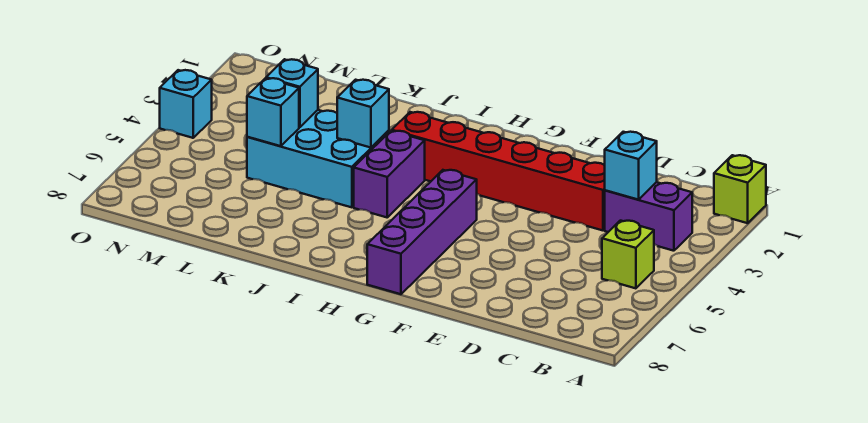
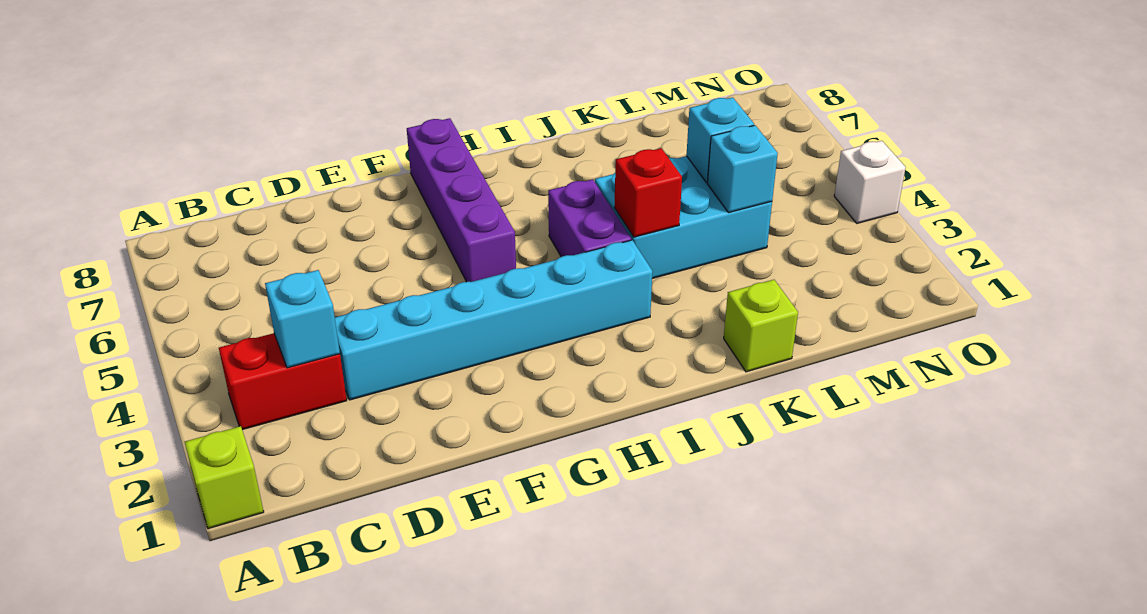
purple 1x2 brick [605,182,692,251] -> red 1x2 brick [219,333,347,430]
lime 1x1 brick [602,221,654,288] -> lime 1x1 brick moved to [724,280,798,372]
red 1x6 brick [392,112,605,230] -> cyan 1x6 brick [335,240,652,400]
cyan 1x1 brick [337,80,389,148] -> red 1x1 brick [614,148,682,237]
cyan 1x1 brick [160,70,212,138] -> white 1x1 brick [834,141,906,223]

